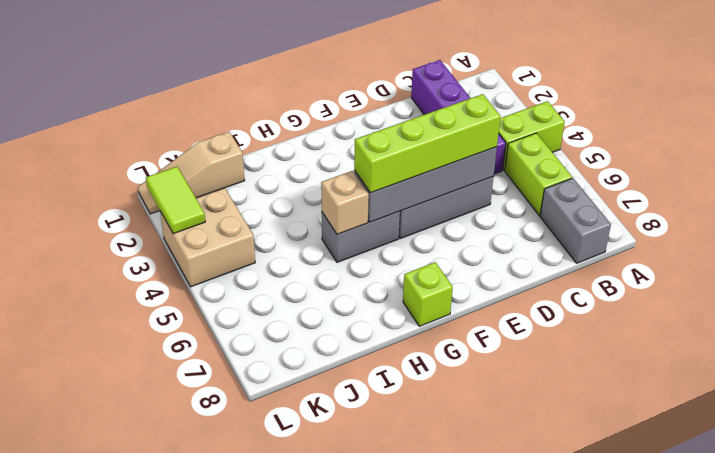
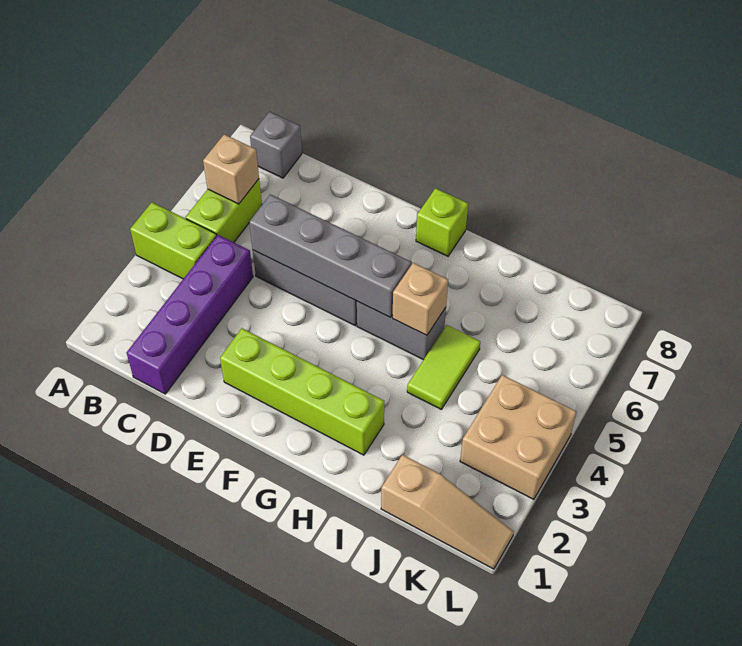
none -> tan 1x1 brick [203,134,259,204]
grey 1x2 brick [540,178,611,263] -> grey 1x1 brick [250,112,302,178]
lime 1x4 brick [354,94,500,193] -> lime 1x4 brick moved to [220,328,384,455]
lime 1x2 tile [146,167,205,234] -> lime 1x2 tile moved to [407,325,480,410]

